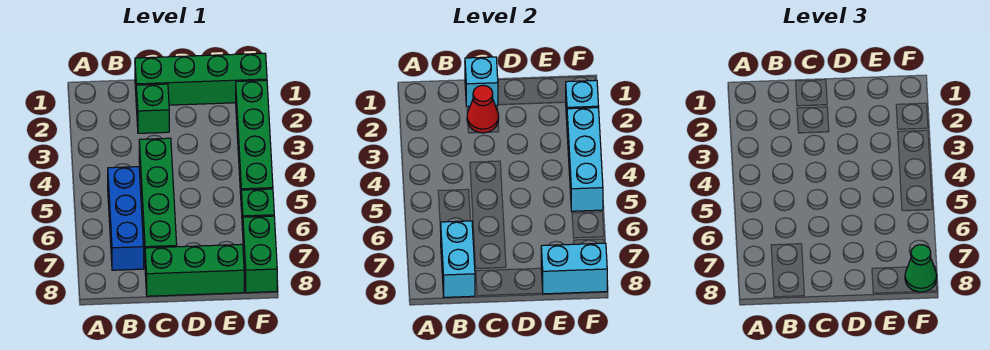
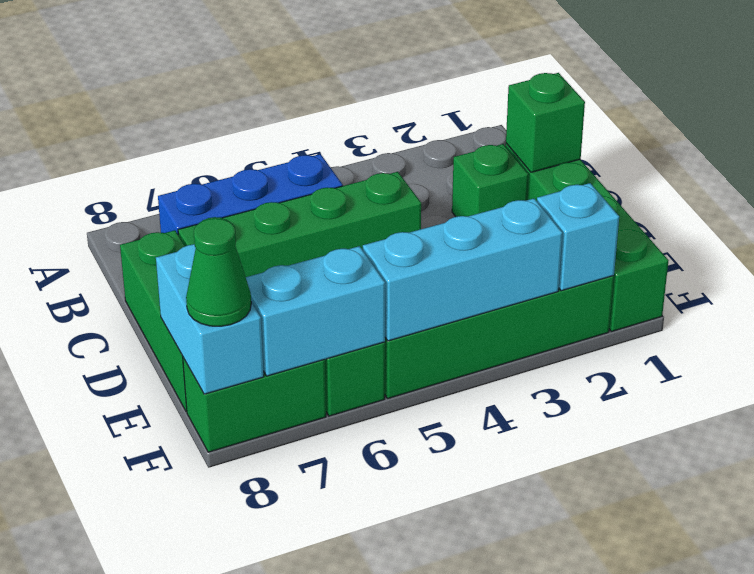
cyan 1x2 brick [441,221,475,297] -> cyan 1x2 brick moved to [246,246,385,376]
cyan 1x1 brick [465,57,498,106] -> green 1x1 brick [506,73,585,172]
red 1x1 cone [467,85,499,133] -> none

